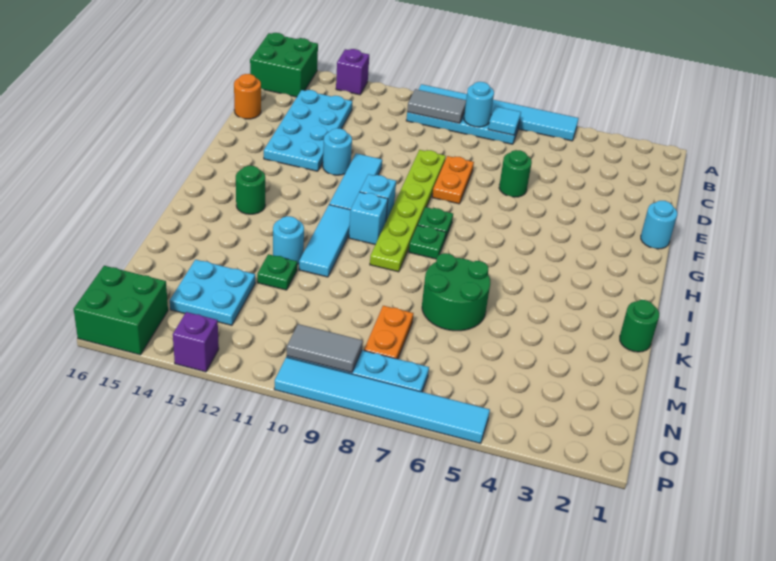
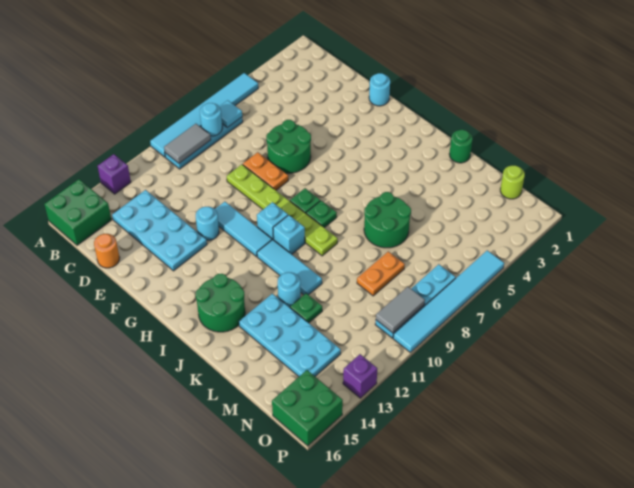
green 1x1 round brick [499,150,532,197] -> green 2x2 round brick [266,120,311,173]
green 1x1 round brick [236,166,265,214] -> green 2x2 round brick [196,274,245,332]
orange 1x2 plate [364,306,414,359] -> orange 1x2 plate turned to [357,251,405,296]
cyan 2x2 plate [170,260,255,325] -> cyan 2x4 plate [239,294,341,376]
none -> lime 1x1 round brick [500,166,525,199]

